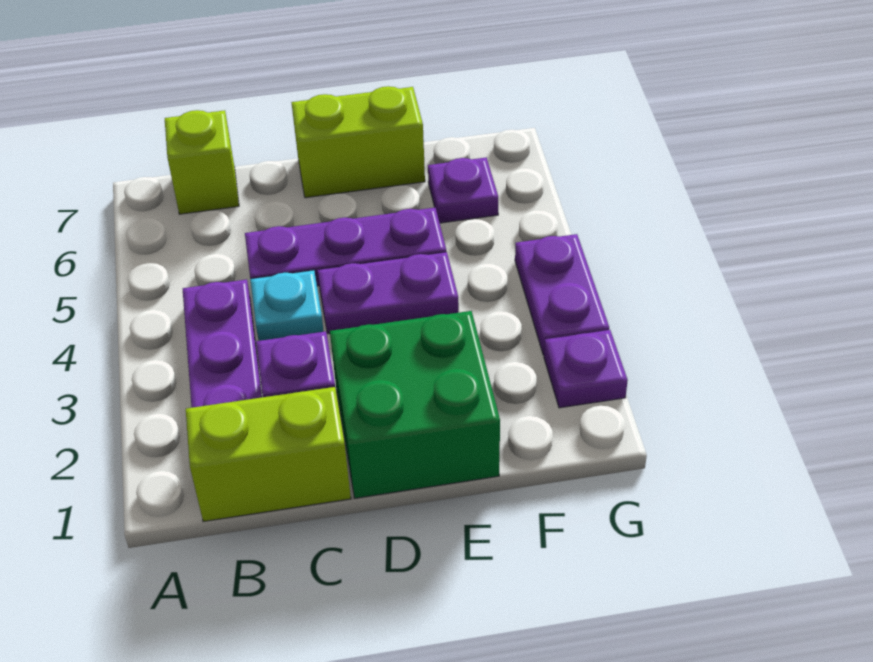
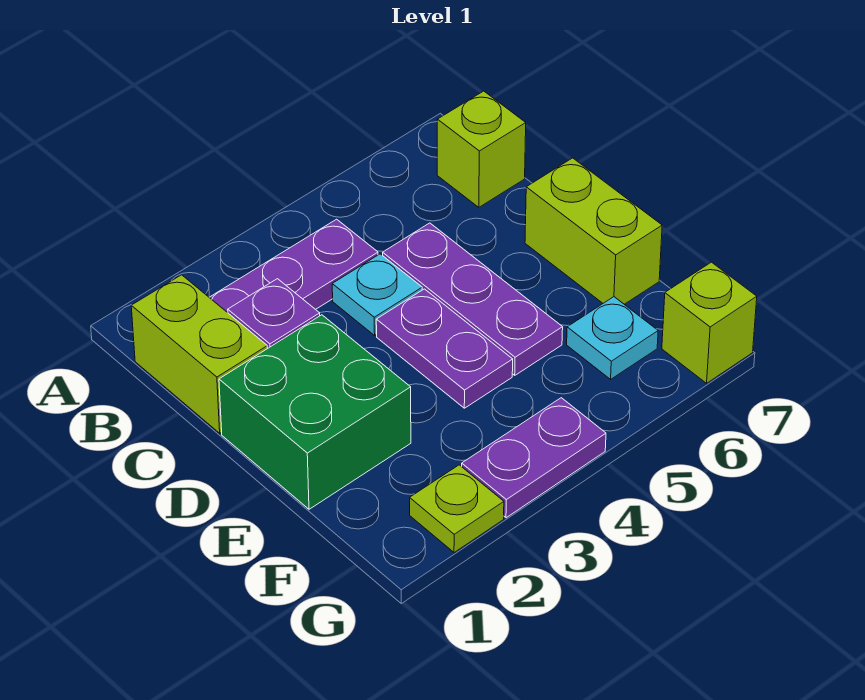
purple 1x1 plate [428,158,498,223] -> cyan 1x1 plate [567,297,658,379]
purple 1x1 plate [544,330,628,408] -> lime 1x1 plate [410,465,504,553]
none -> lime 1x1 brick [662,262,757,383]

